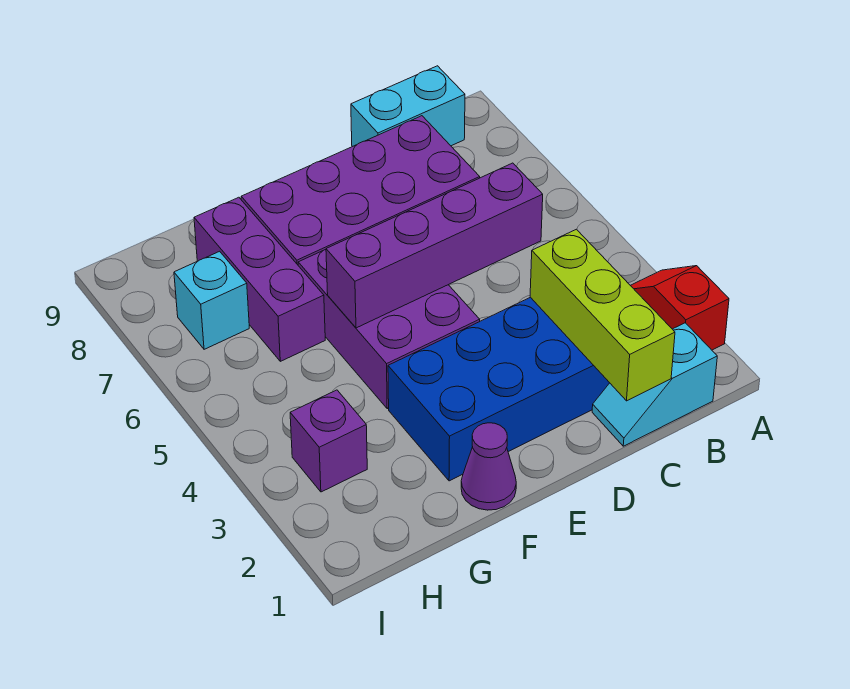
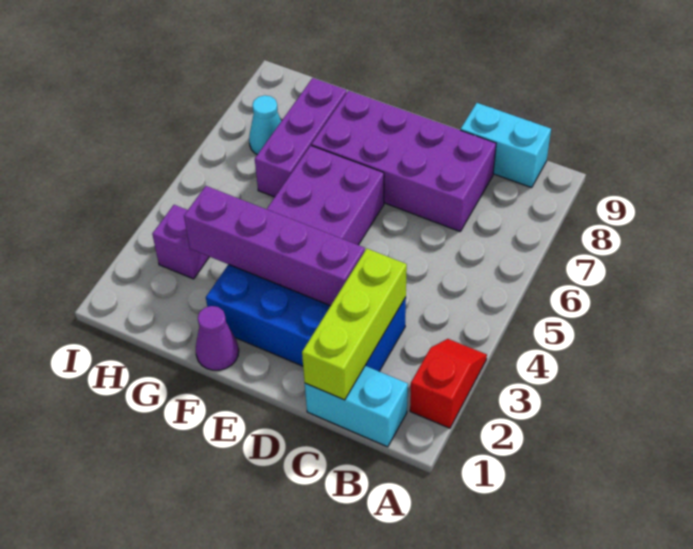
cyan 1x2 slope [592,323,717,446] -> cyan 1x2 brick [305,366,408,447]
purple 1x4 brick [326,163,543,328] -> purple 1x4 brick moved to [184,186,365,306]
cyan 1x1 brick [174,251,249,349] -> cyan 1x1 cone [249,95,281,155]

